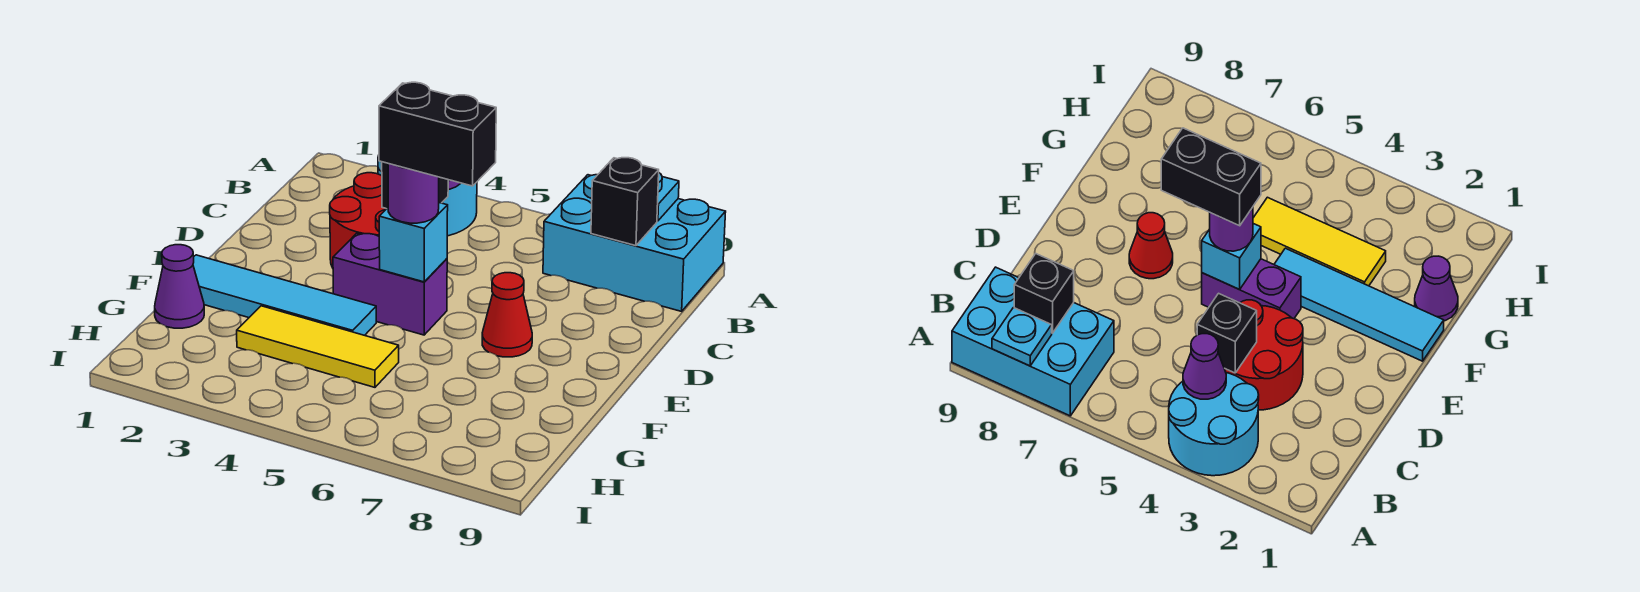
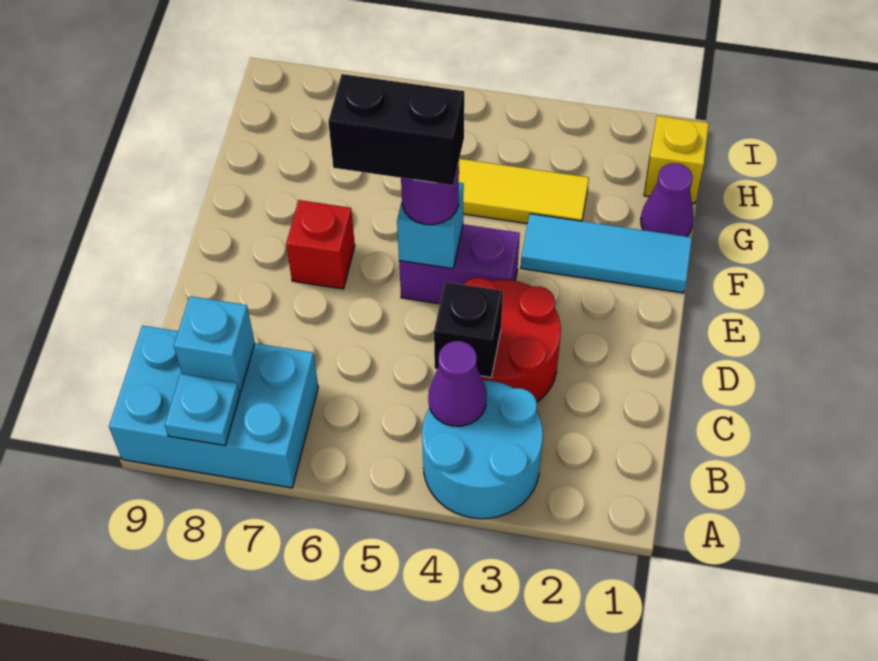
black 1x1 brick [591,158,659,246] -> cyan 1x1 brick [174,296,255,392]
red 1x1 cone [482,273,532,357] -> red 1x1 brick [286,200,355,289]
cyan 1x4 tile [193,255,376,335] -> cyan 1x3 tile [521,214,692,293]
none -> yellow 1x1 brick [644,116,709,203]

